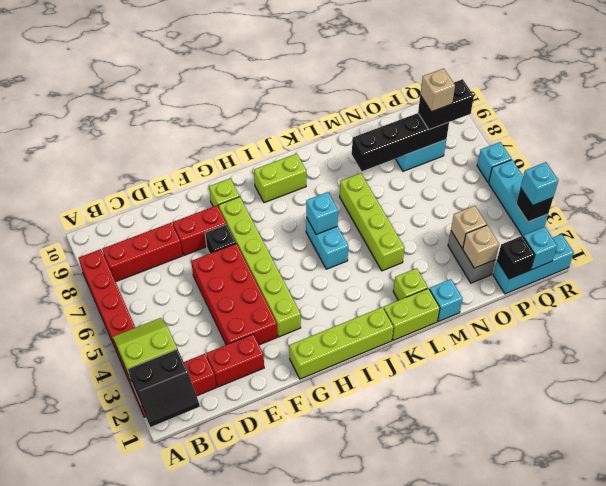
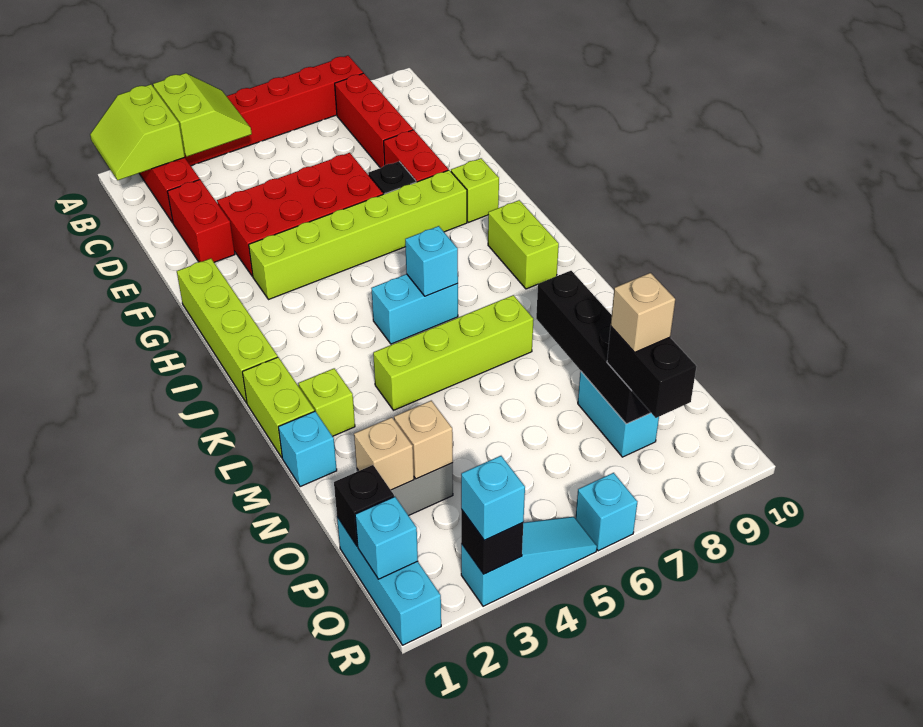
black 2x2 slope [128,349,200,427] -> lime 2x2 slope [90,84,185,180]
cyan 1x3 brick [489,160,548,236] -> cyan 1x3 slope [461,517,597,606]

